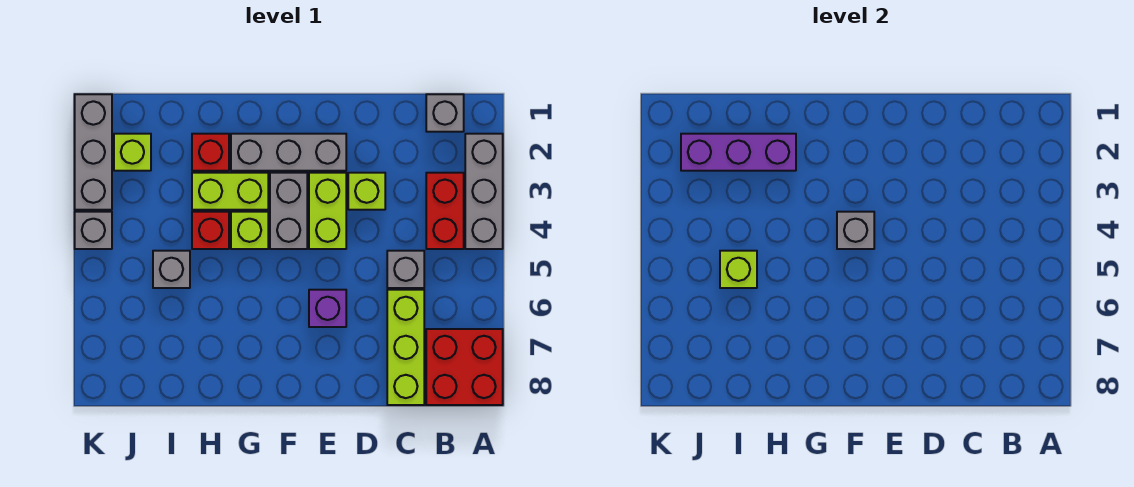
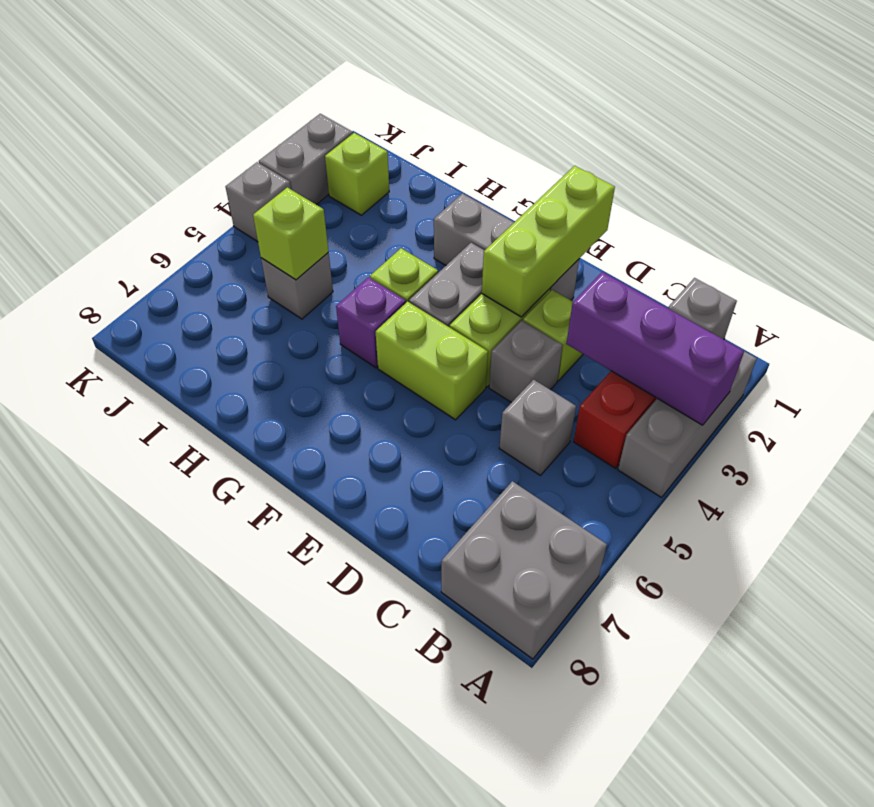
red 2x2 brick [426,329,503,405] -> grey 2x2 brick [441,481,607,659]
lime 1x3 brick [387,290,424,405] -> lime 1x3 brick moved to [482,166,615,317]
purple 1x1 brick [309,290,346,327] -> purple 1x1 brick moved to [336,277,406,368]
grey 1x1 brick [837,212,874,249] -> grey 1x1 brick moved to [489,321,563,403]
lime 1x2 brick [192,173,268,210] -> lime 1x2 brick moved to [376,301,488,420]
red 1x1 brick [192,134,229,171] -> none
purple 1x3 brick [681,134,796,171] -> purple 1x3 brick moved to [566,272,744,425]
red 1x1 brick [192,212,229,249] -> none
grey 1x3 brick [75,94,112,210] -> grey 1x2 brick [259,114,353,205]

